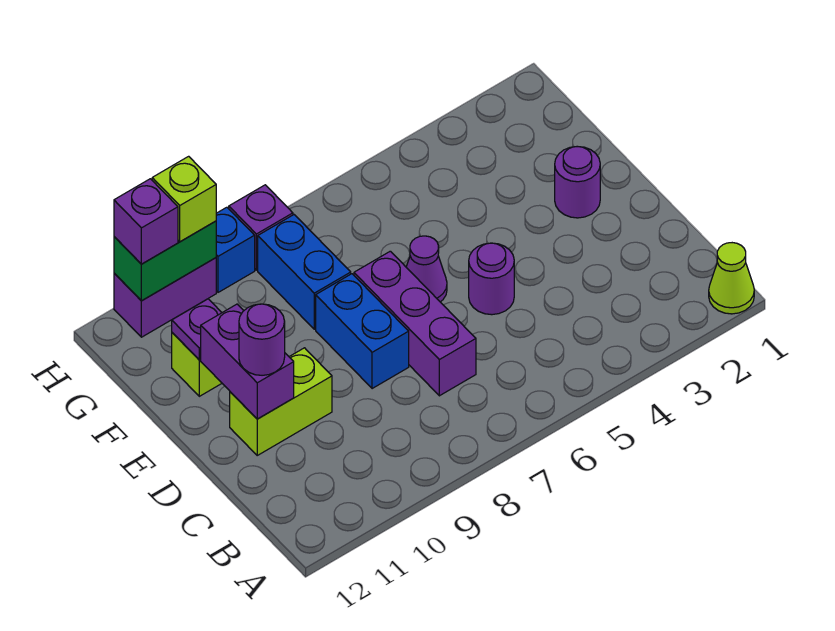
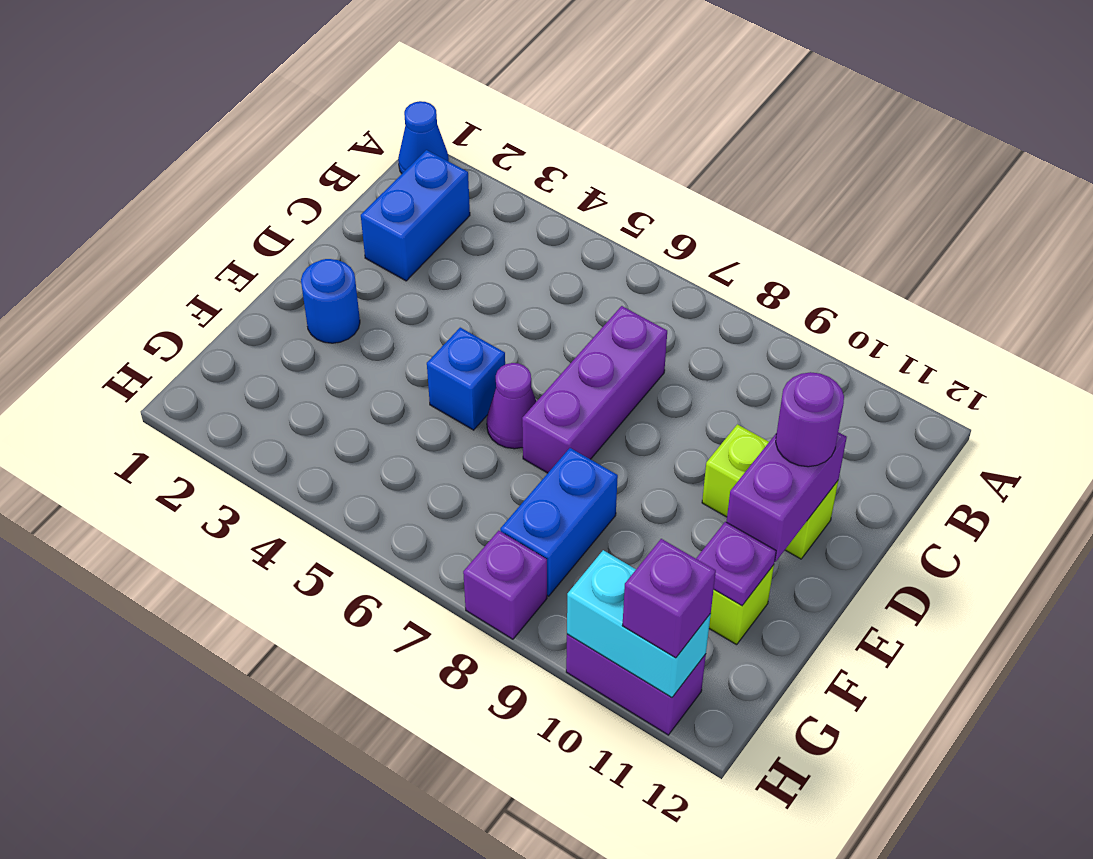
lime 1x1 cone [709,243,754,314] -> blue 1x1 cone [398,101,449,174]
purple 1x1 round brick [469,243,514,315] -> none
blue 1x2 brick [316,274,409,389] -> blue 1x2 brick moved to [361,150,470,281]
purple 1x1 round brick [555,147,600,218] -> blue 1x1 round brick [301,259,360,343]
blue 1x1 brick [216,207,255,292] -> blue 1x1 brick moved to [427,328,505,430]
green 1x2 brick [114,221,216,301] -> cyan 1x2 brick [567,550,711,697]
lime 1x1 brick [152,156,216,242] -> none

